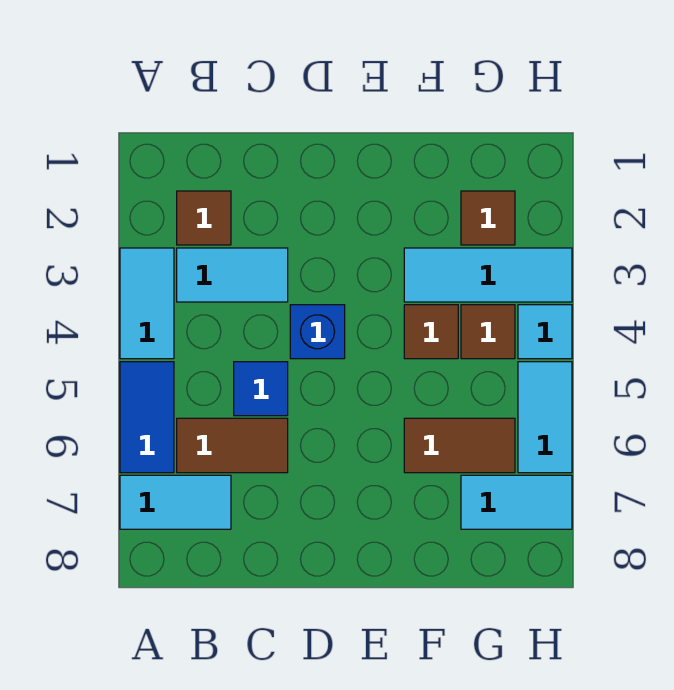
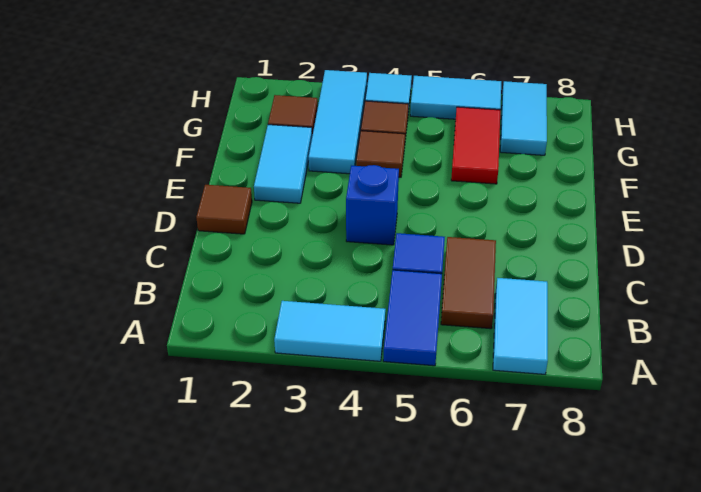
blue 1x2 tile [120,362,174,473] -> blue 1x2 tile turned to [383,270,442,366]
brown 1x1 tile [177,191,231,245] -> brown 1x1 tile moved to [196,185,252,234]
cyan 1x2 tile [177,248,288,302] -> cyan 1x2 tile moved to [254,125,312,203]
brown 1x2 tile [404,418,515,473] -> red 1x2 tile [451,107,500,184]

